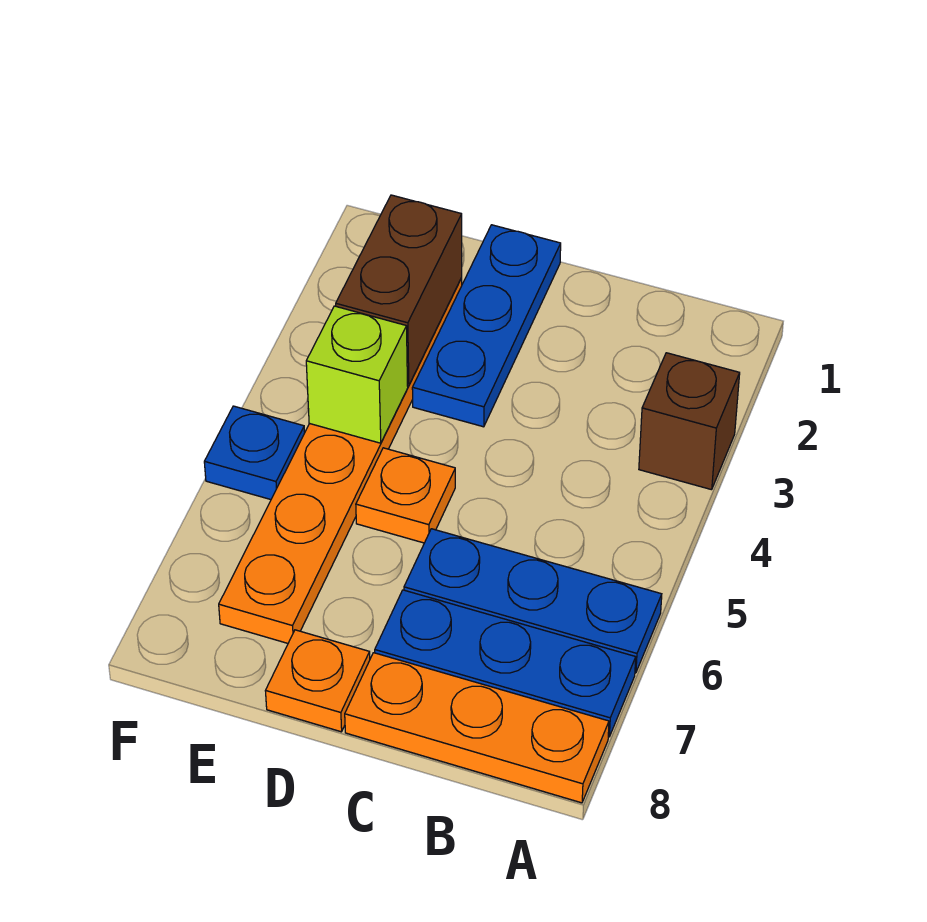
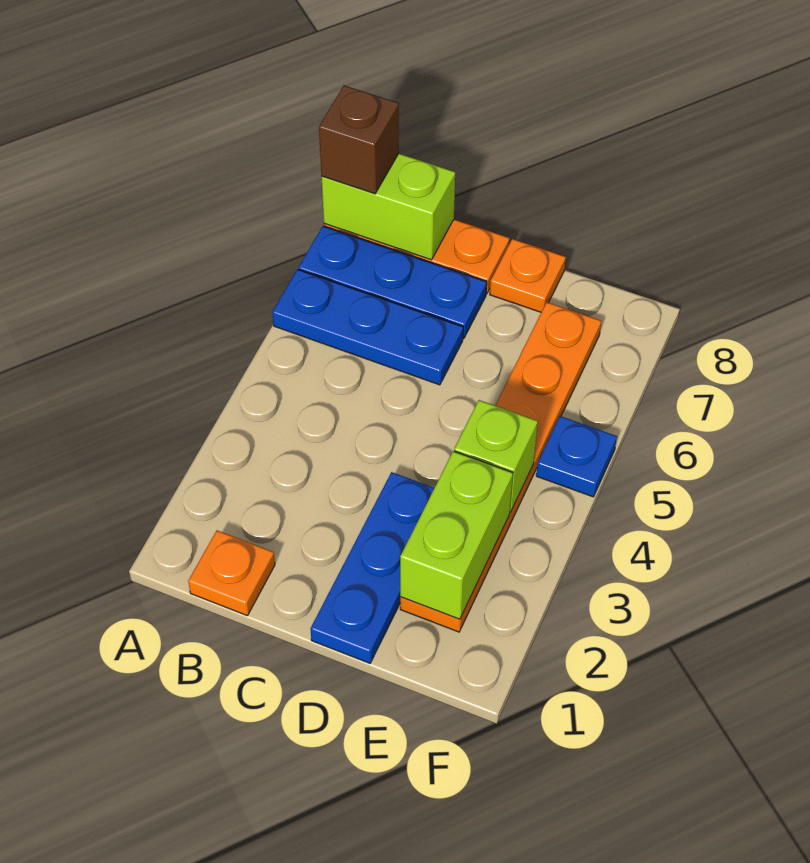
brown 1x1 brick [639,353,740,490] -> brown 1x1 brick moved to [319,85,399,194]
none -> lime 1x2 brick [322,154,455,260]
orange 1x1 plate [356,448,455,543] -> orange 1x1 plate moved to [188,531,275,616]
brown 1x2 brick [336,195,462,386] -> lime 1x2 brick [400,451,513,619]

